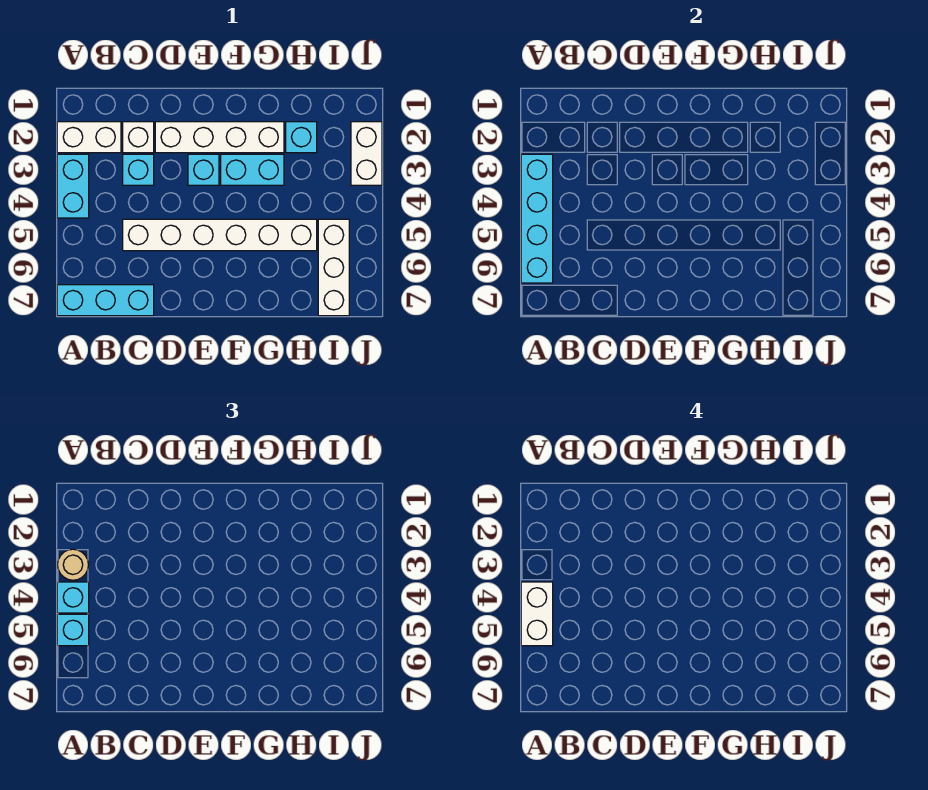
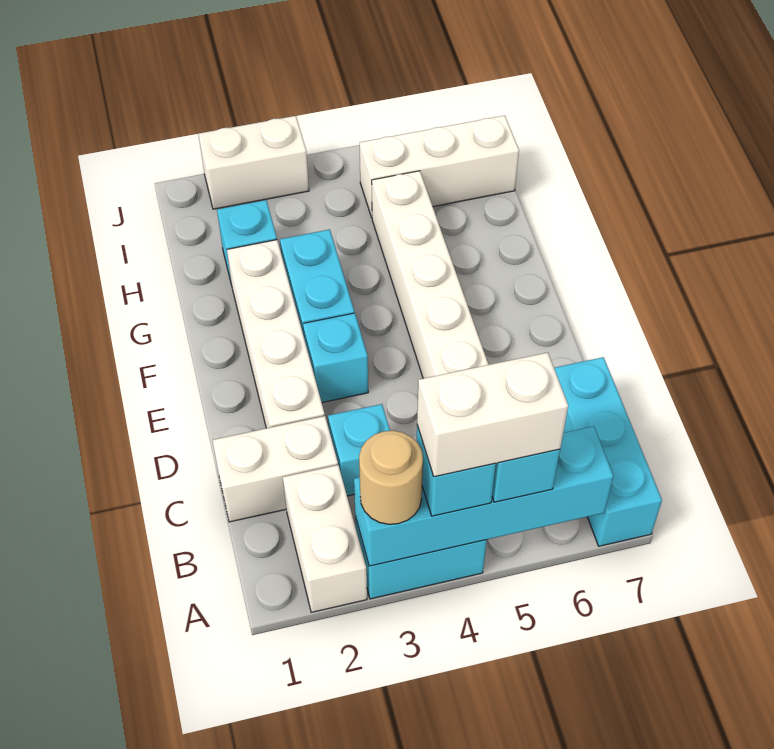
white 1x1 brick [123,122,154,153] -> white 1x2 brick [212,416,338,522]

